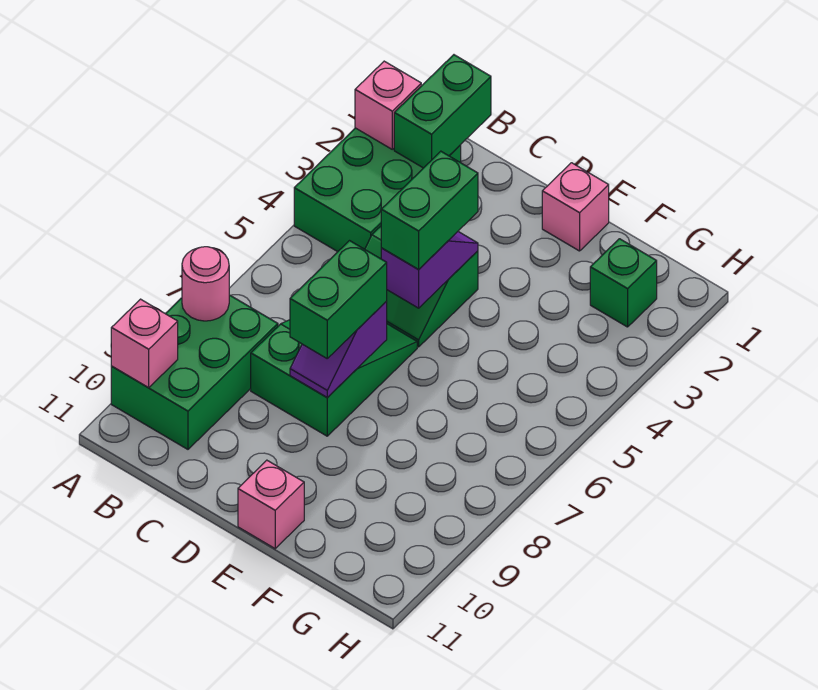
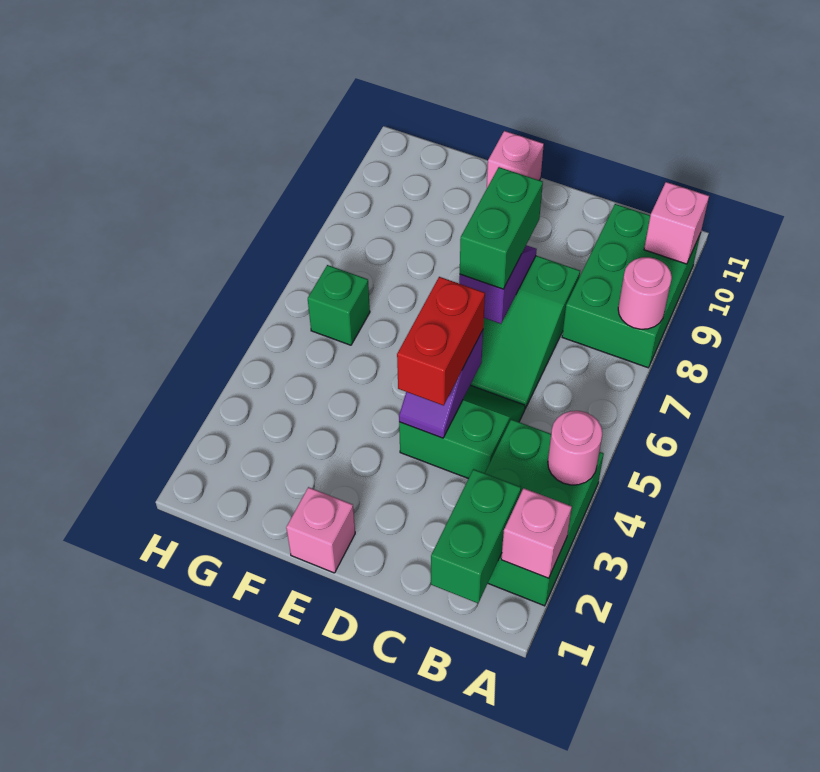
none -> pink 1x1 round brick [548,411,602,485]
green 1x2 brick [381,151,478,269] -> red 1x2 brick [397,277,485,405]
green 1x1 brick [590,239,657,327] -> green 1x1 brick moved to [308,265,370,345]

